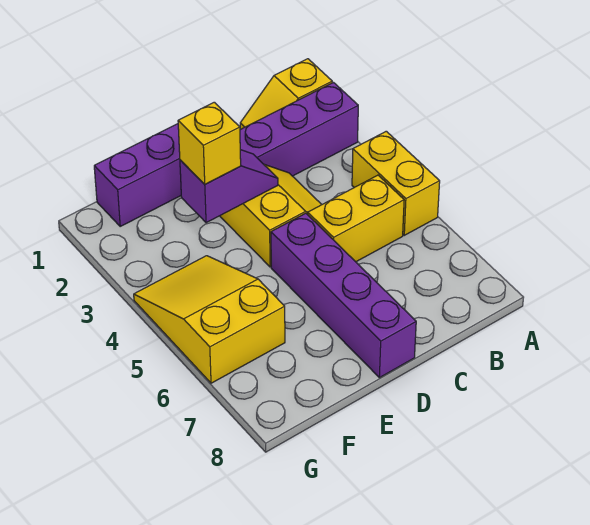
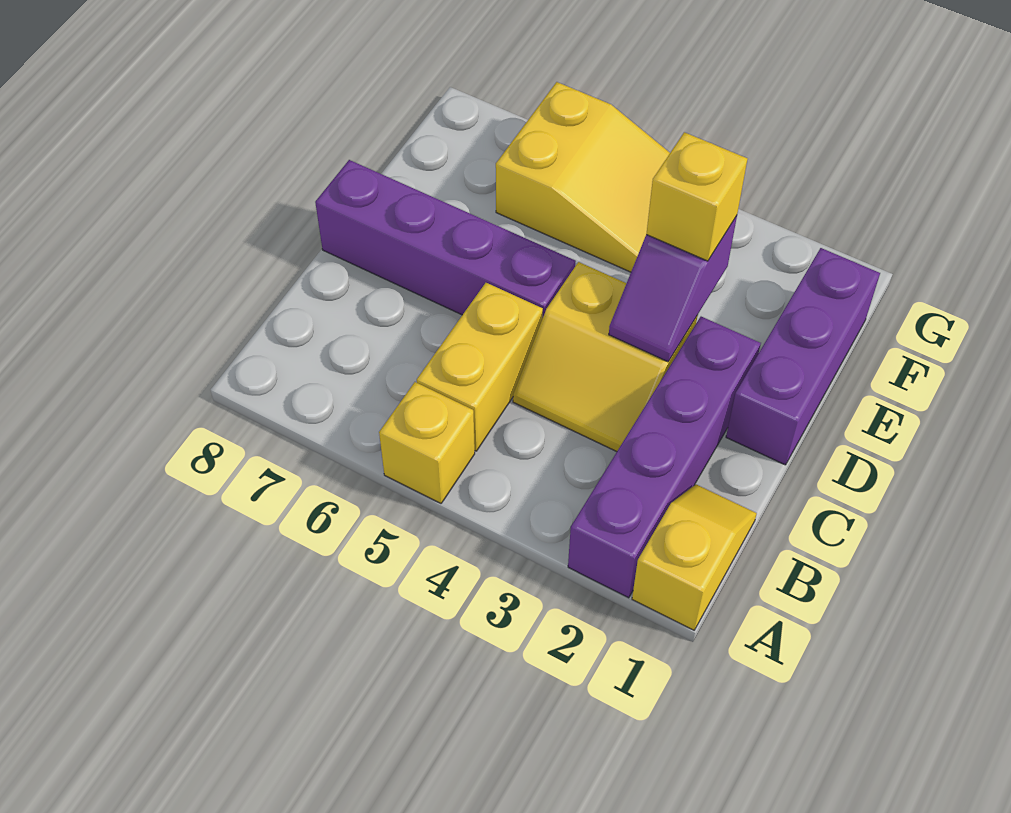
yellow 1x2 brick [352,131,440,235] -> yellow 1x1 brick [379,382,475,503]

